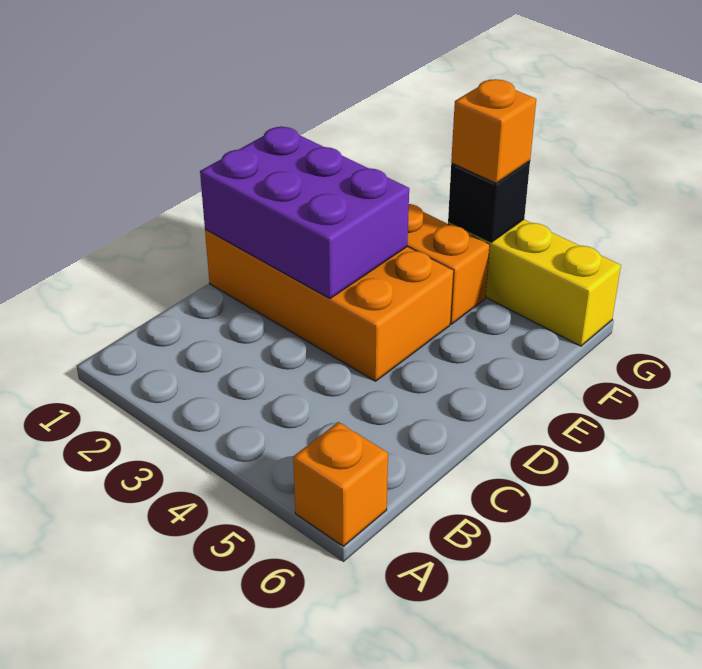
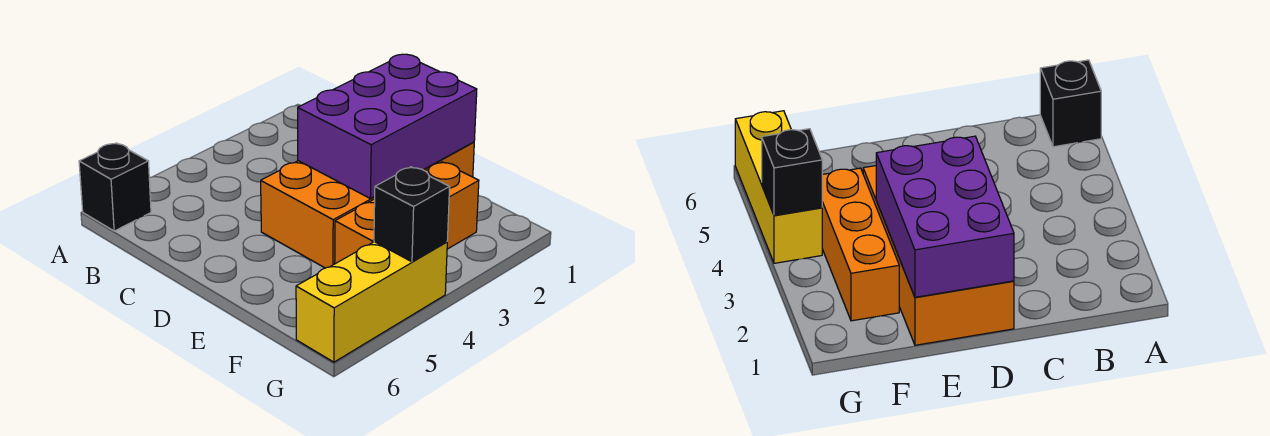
orange 1x1 brick [293,422,388,546] -> black 1x1 brick [79,143,151,231]
orange 1x1 brick [451,79,536,183] -> none

